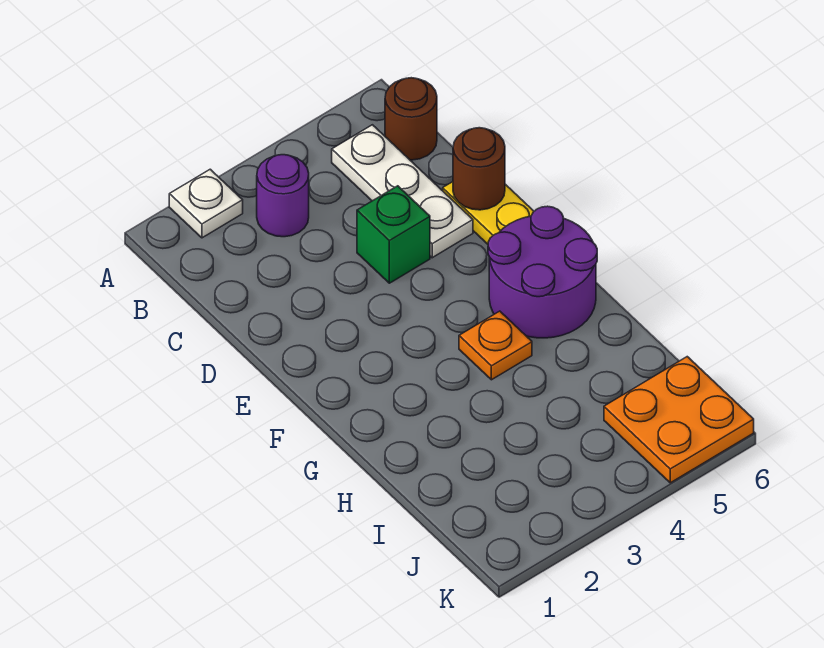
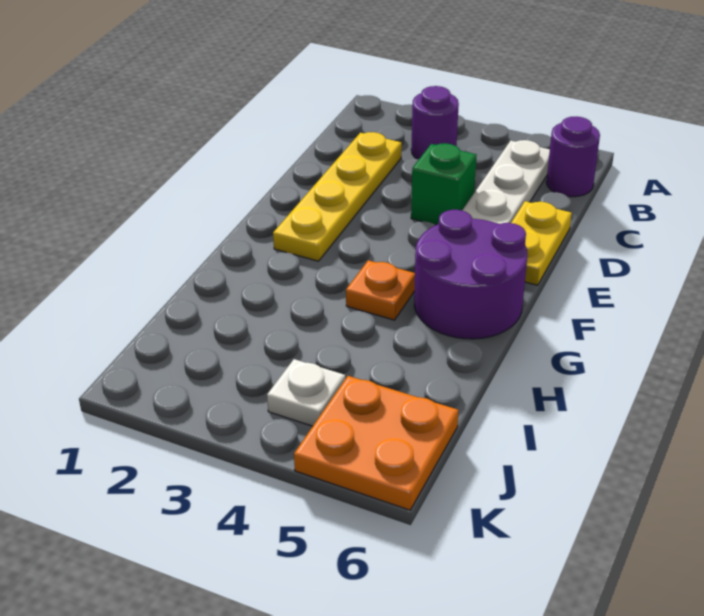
white 1x1 plate [169,169,243,238] -> white 1x1 plate moved to [267,359,345,426]
brown 1x1 round brick [385,78,437,160] -> purple 1x1 round brick [546,117,600,197]
none -> yellow 1x4 plate [273,132,402,261]
brown 1x1 round brick [453,128,505,210] -> none

